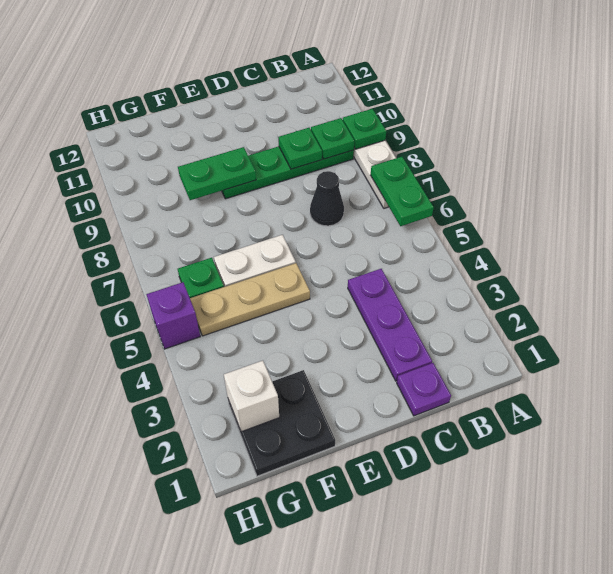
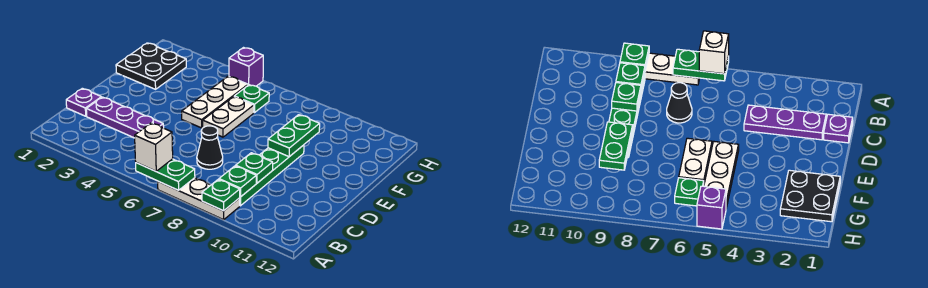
tan 1x3 plate [190,263,310,336] -> white 1x3 plate [182,76,248,128]
white 1x1 brick [224,360,279,432] -> white 1x1 brick moved to [135,123,173,171]

